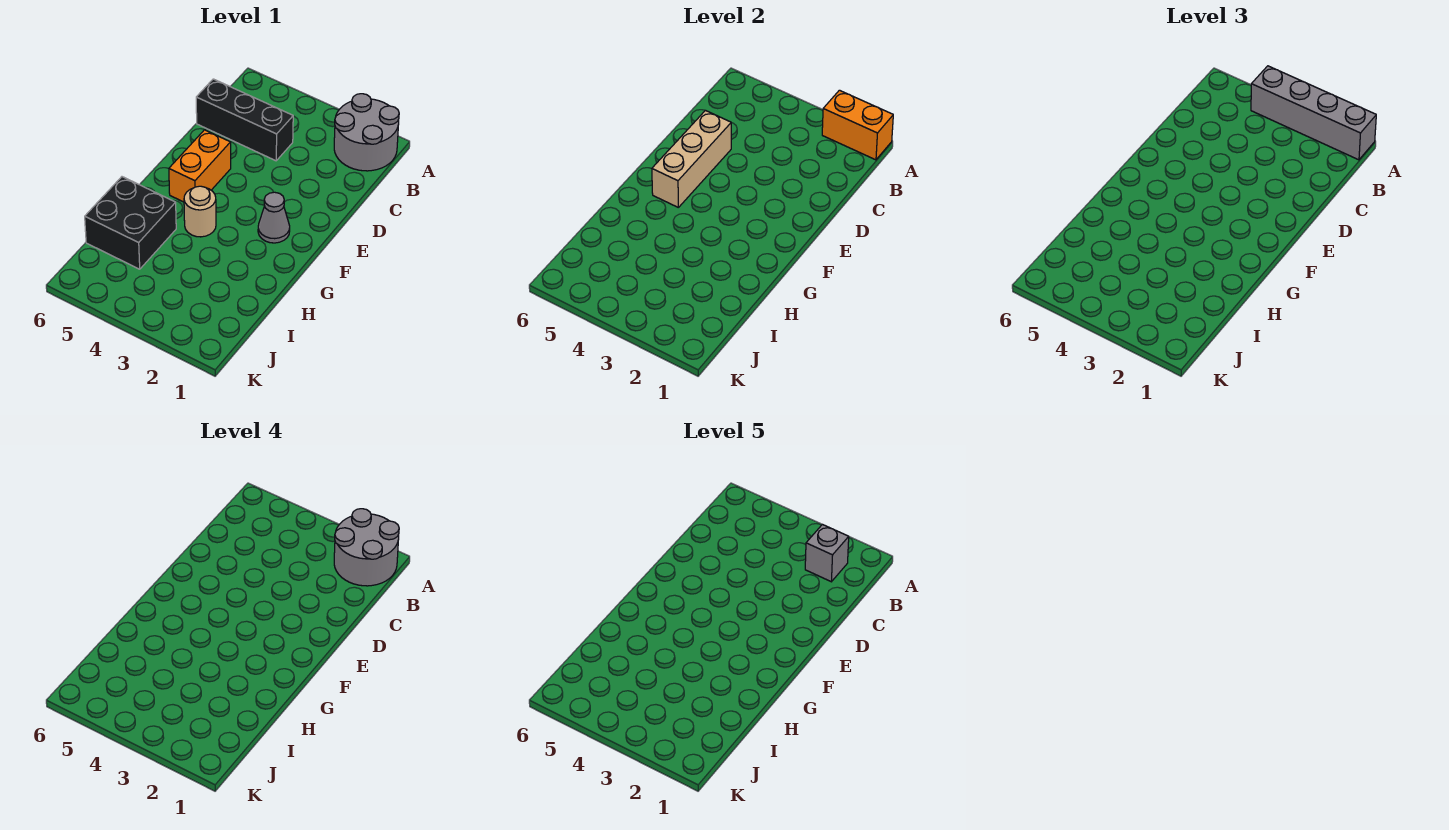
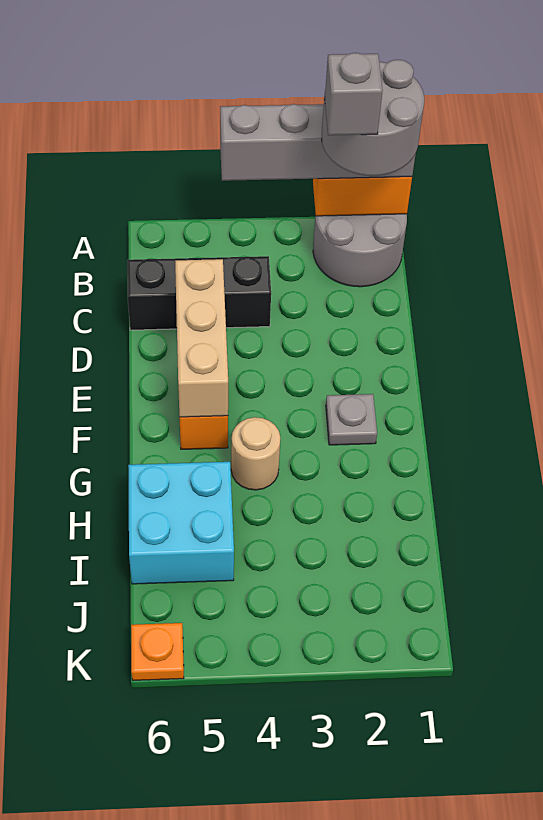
grey 1x1 cone [258,192,290,243] -> grey 1x1 plate [326,394,377,445]
black 2x2 brick [85,177,176,269] -> cyan 2x2 brick [128,462,234,584]
none -> orange 1x1 plate [131,623,184,680]

